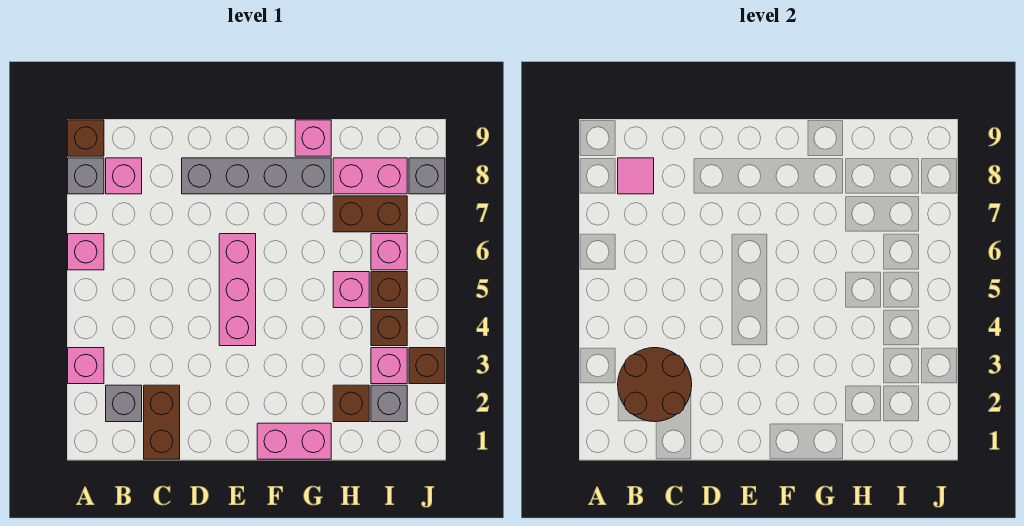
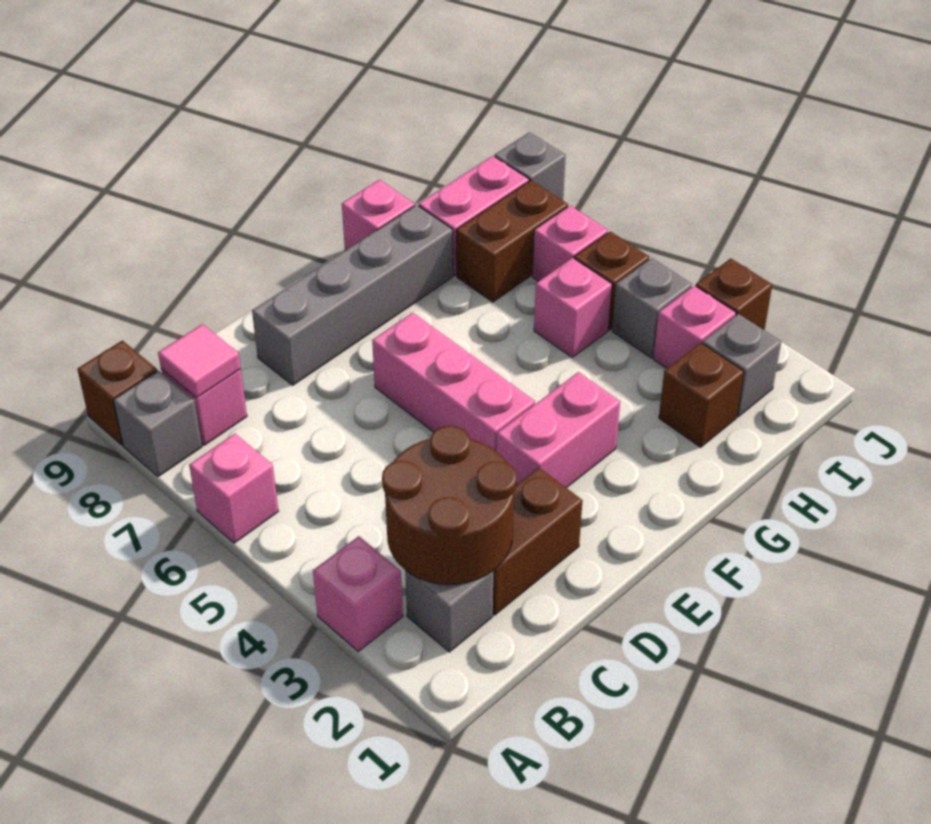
brown 1x2 brick [144,385,180,459] -> brown 1x2 brick turned to [493,468,583,615]
pink 1x2 brick [257,423,331,459] -> pink 1x2 brick moved to [496,372,620,488]
brown 1x1 brick [371,310,407,346] -> grey 1x1 brick [612,258,692,358]

